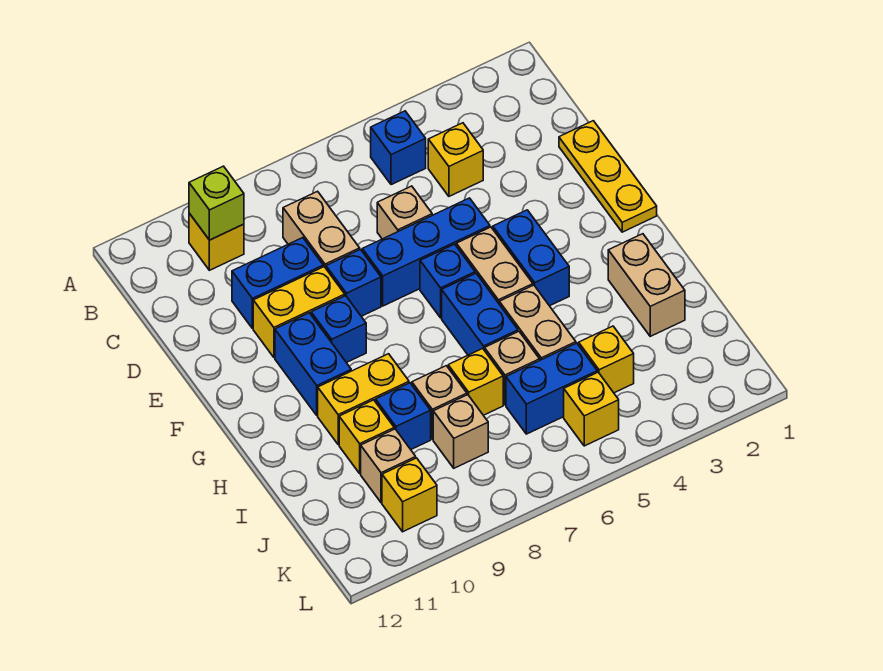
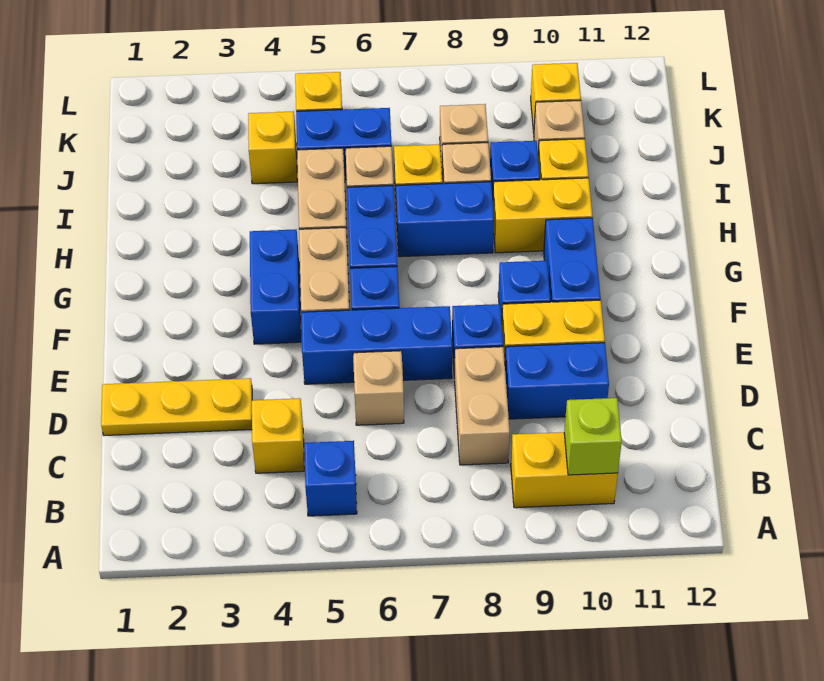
yellow 1x1 brick [189,213,244,270] -> yellow 1x2 brick [511,432,618,508]
yellow 1x3 plate [559,121,657,232] -> yellow 1x3 plate turned to [101,378,252,436]
tan 1x2 brick [608,234,685,336] -> none
none -> blue 1x2 brick [396,182,494,257]

